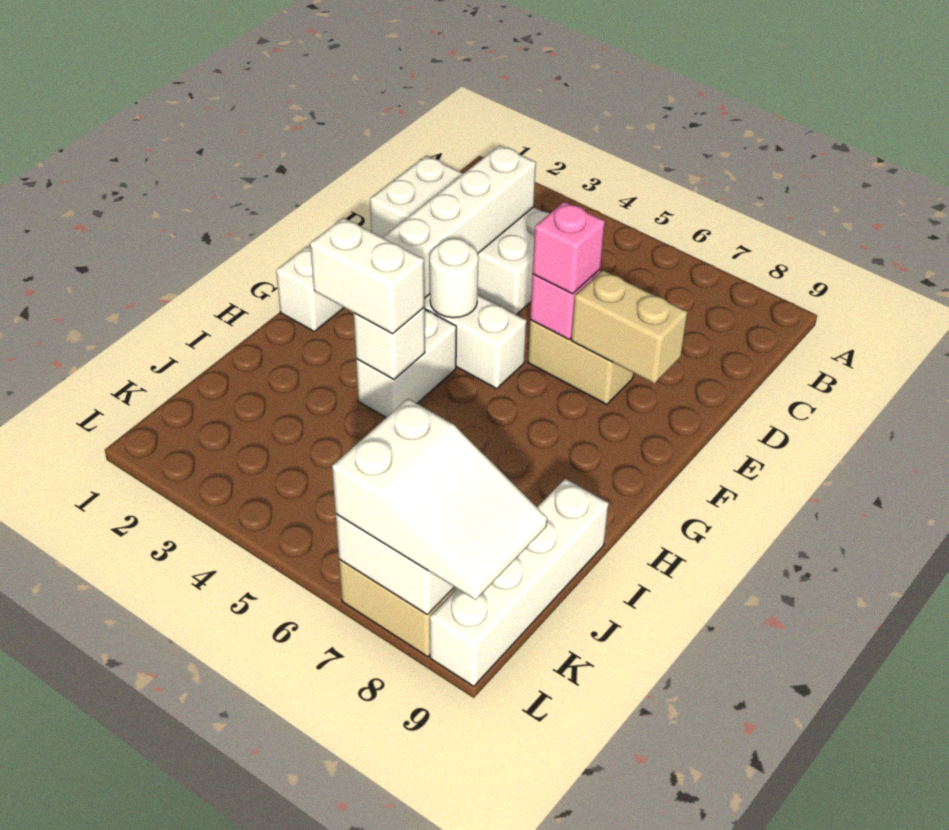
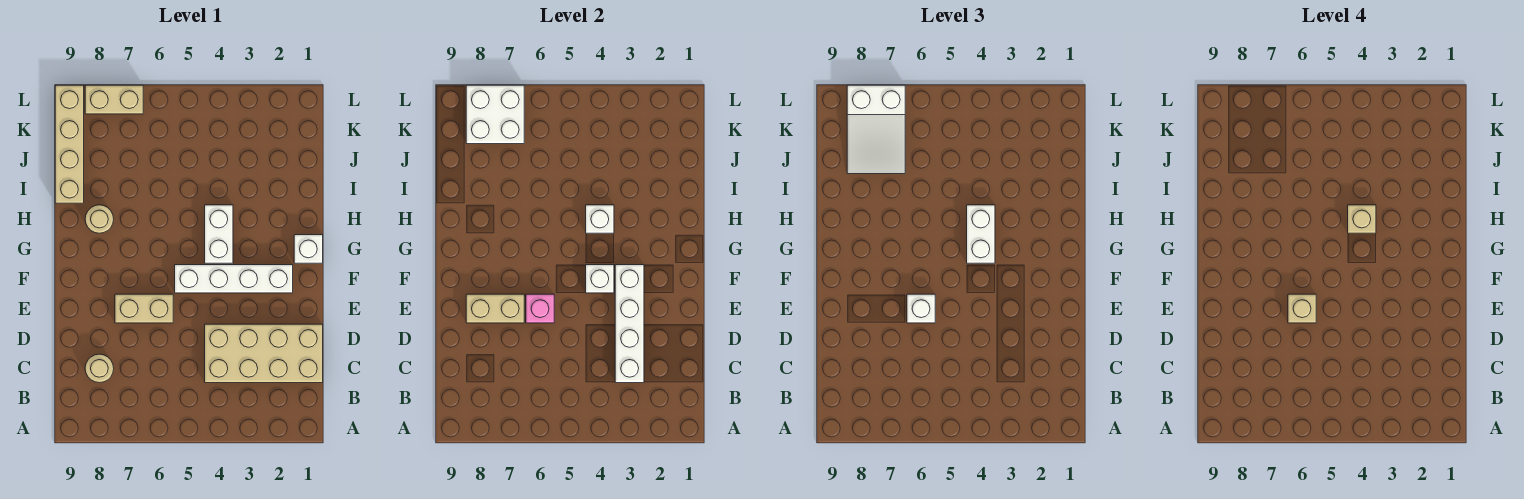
white 2x4 brick [370,156,550,315] -> tan 2x4 brick [205,324,323,383]
none -> tan 1x1 round brick [85,354,114,383]
pink 1x1 brick [532,202,605,294] -> white 1x1 brick [907,294,935,323]
none -> tan 1x1 brick [1288,294,1316,323]
white 1x1 round brick [430,238,478,318] -> white 1x1 brick [586,265,614,293]
white 1x2 brick [310,218,424,334] -> white 1x2 brick turned to [967,205,995,263]
none -> tan 1x1 brick [1348,205,1376,233]
none -> tan 1x1 round brick [85,205,114,233]
white 1x4 brick [430,479,609,686] -> tan 1x4 brick [55,85,84,203]
white 2x3 slope [332,399,547,600] -> white 2x3 slope turned to [847,85,905,174]

